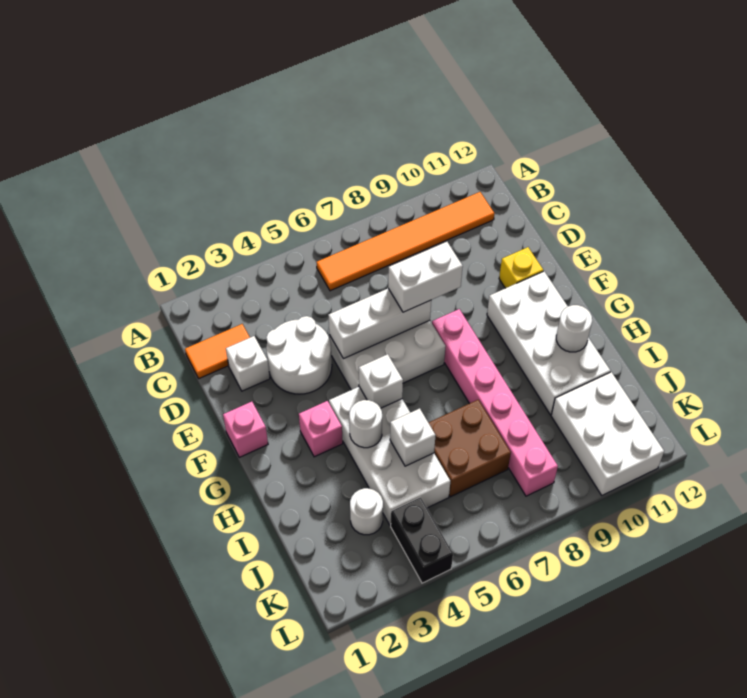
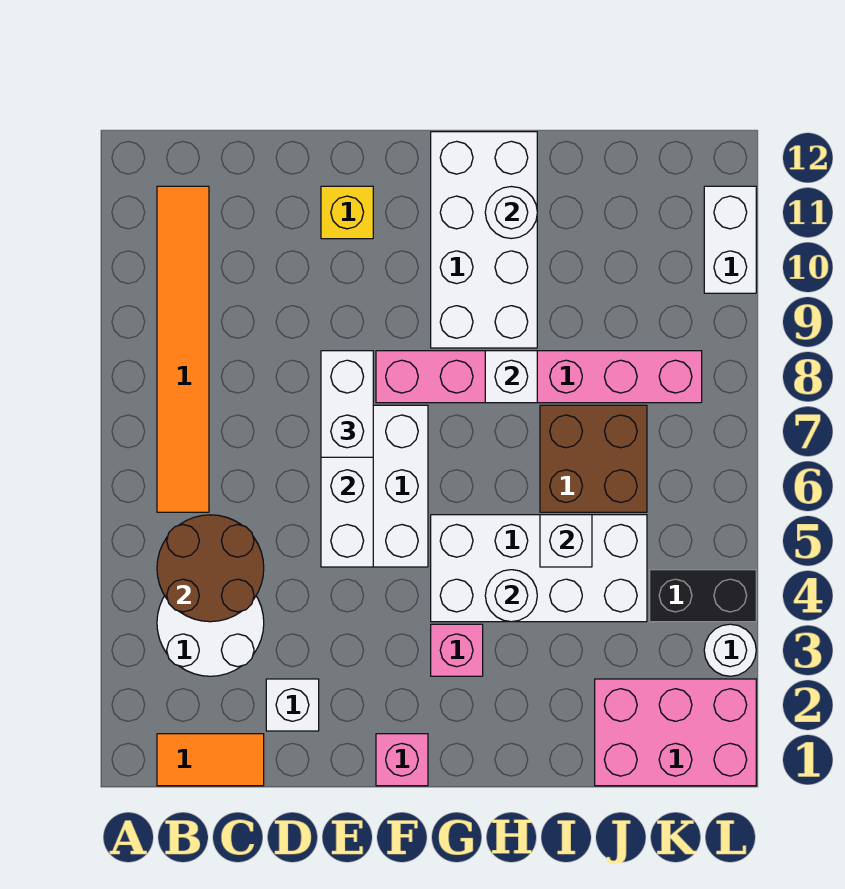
none -> brown 2x2 round brick [157,515,264,622]
orange 1x2 tile [185,324,250,378] -> orange 1x2 tile turned to [157,734,264,786]
white 2x2 round brick [266,316,332,394] -> white 2x2 round brick moved to [157,596,264,676]
white 2x4 brick [487,271,610,415] -> white 2x4 brick turned to [431,132,537,348]
white 1x1 brick [359,354,403,408] -> white 1x1 brick moved to [485,351,537,403]
none -> pink 2x3 brick [595,679,756,786]
white 1x1 round brick [350,488,383,535] -> white 1x1 round brick moved to [704,624,756,676]
white 2x3 brick [551,372,664,495] -> white 1x2 brick [704,186,756,293]

